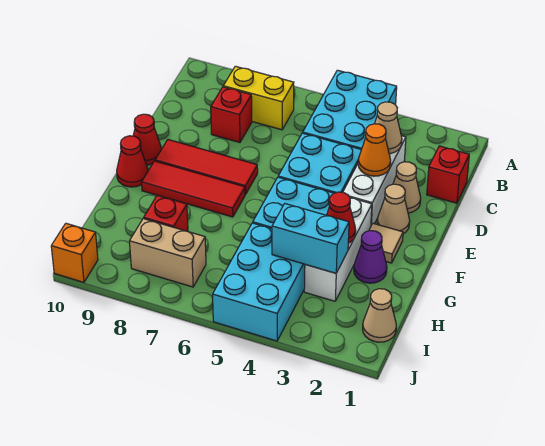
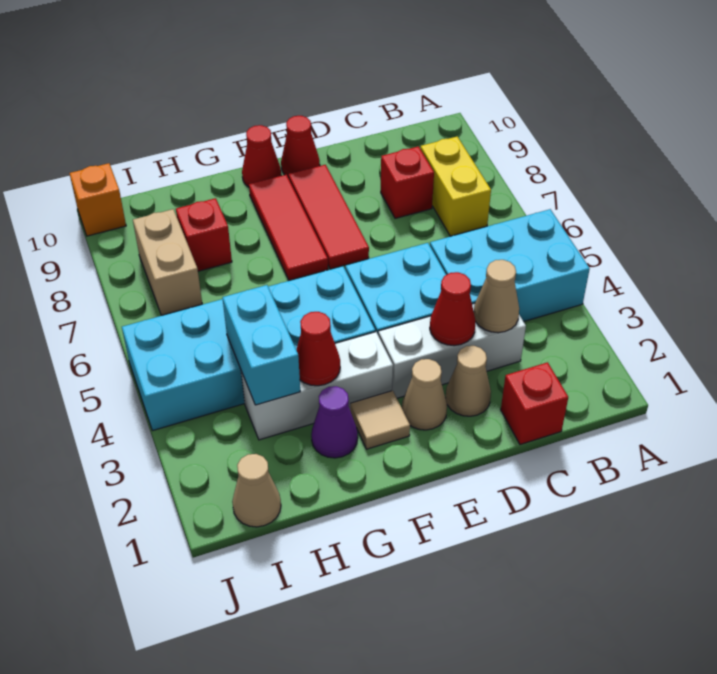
orange 1x1 cone [358,124,391,176] -> red 1x1 cone [430,272,476,346]

